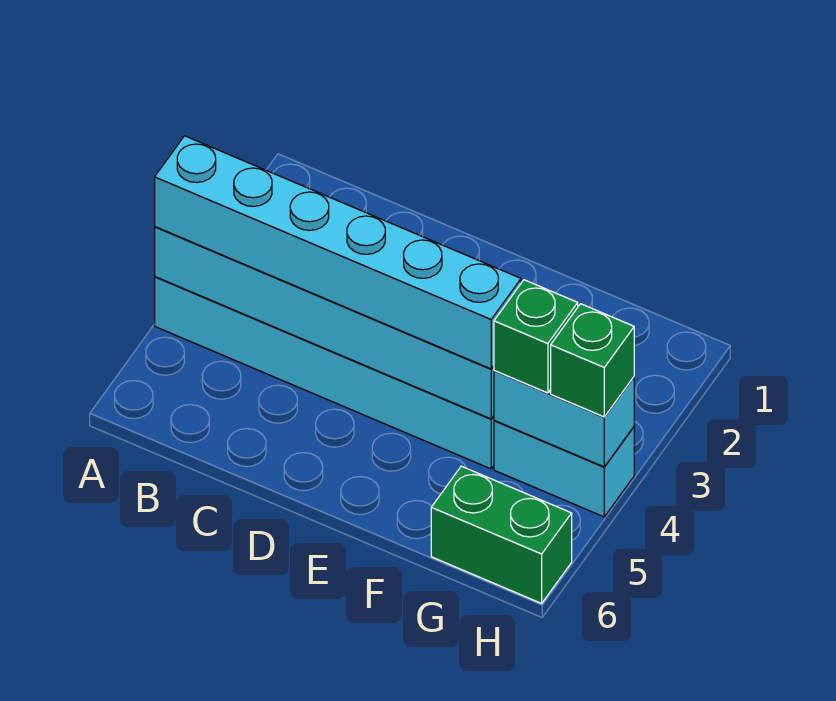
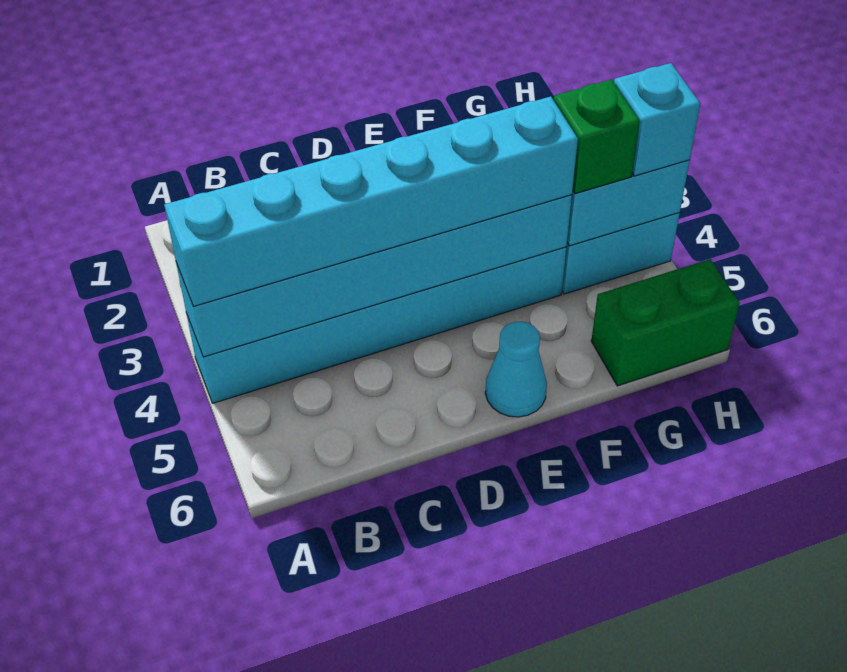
none -> cyan 1x1 cone [485,322,547,417]
green 1x1 brick [551,304,634,417] -> cyan 1x1 brick [614,63,700,176]

